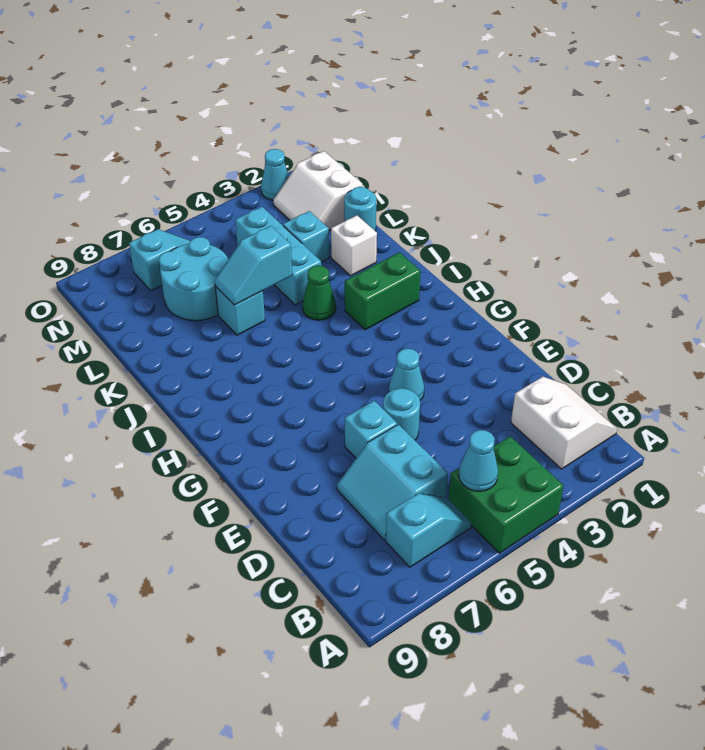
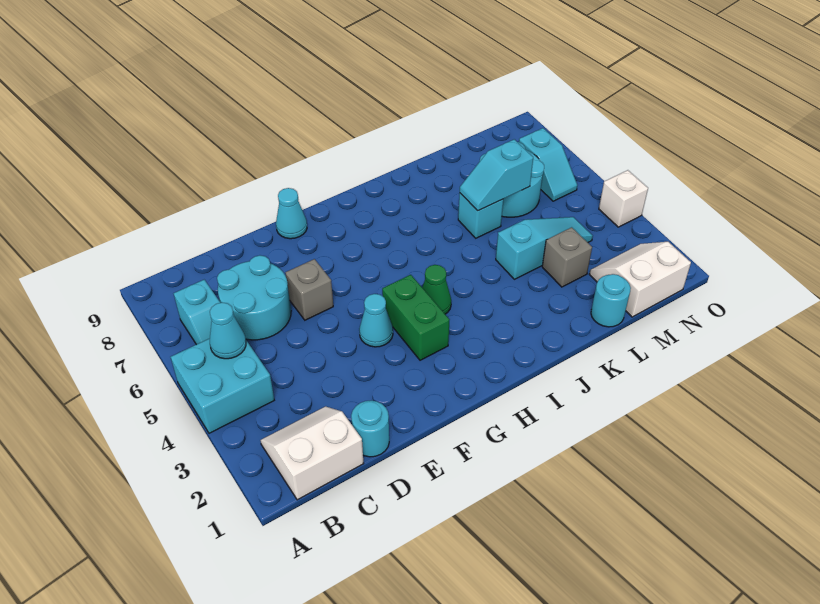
green 2x2 brick [448,436,564,553] -> cyan 2x2 brick [171,339,274,433]
white 2x2 slope [511,377,617,469] -> white 2x2 slope turned to [260,406,364,500]
cyan 2x2 slope [337,424,448,540] -> cyan 2x2 round brick [217,255,291,340]
cyan 1x1 round brick [383,388,420,440] -> cyan 1x1 round brick moved to [351,401,389,457]
cyan 1x1 brick [345,401,397,458] -> grey 1x1 brick [285,259,333,320]
green 1x2 brick [345,252,420,330] -> green 1x2 brick moved to [382,275,449,360]
green 1x1 cone [302,266,336,320] -> green 1x1 cone moved to [422,265,451,314]
white 1x1 brick [331,215,377,276] -> white 1x1 brick moved to [599,170,648,227]
cyan 1x3 brick [235,207,321,305] -> cyan 1x3 slope [496,217,593,279]
cyan 1x2 slope [215,226,292,305] -> cyan 1x2 slope turned to [460,139,533,211]
cyan 1x1 brick [283,211,329,262] -> grey 1x1 brick [542,227,592,287]
cyan 1x1 cone [261,149,289,200] -> cyan 1x1 cone moved to [276,188,307,239]

